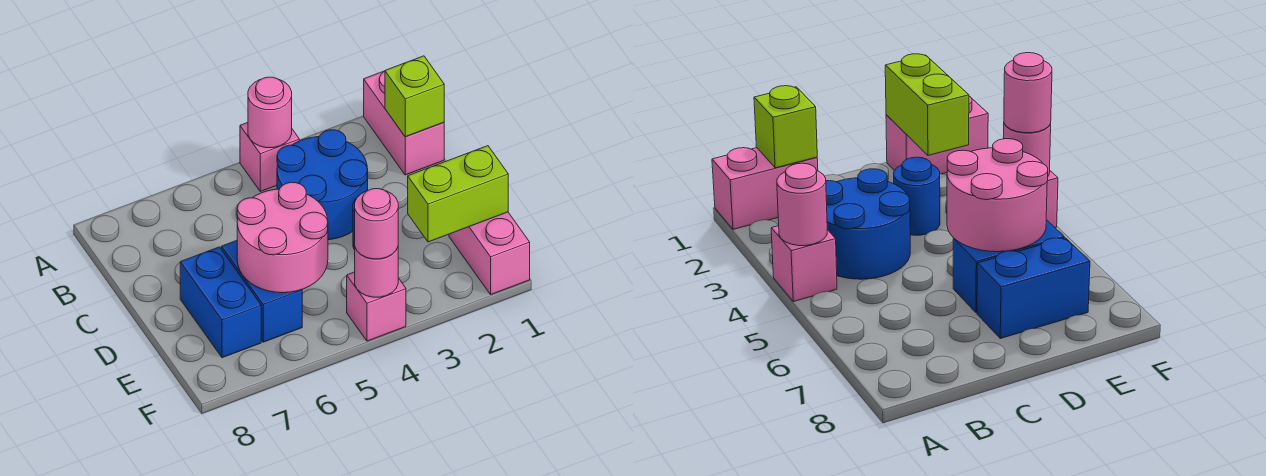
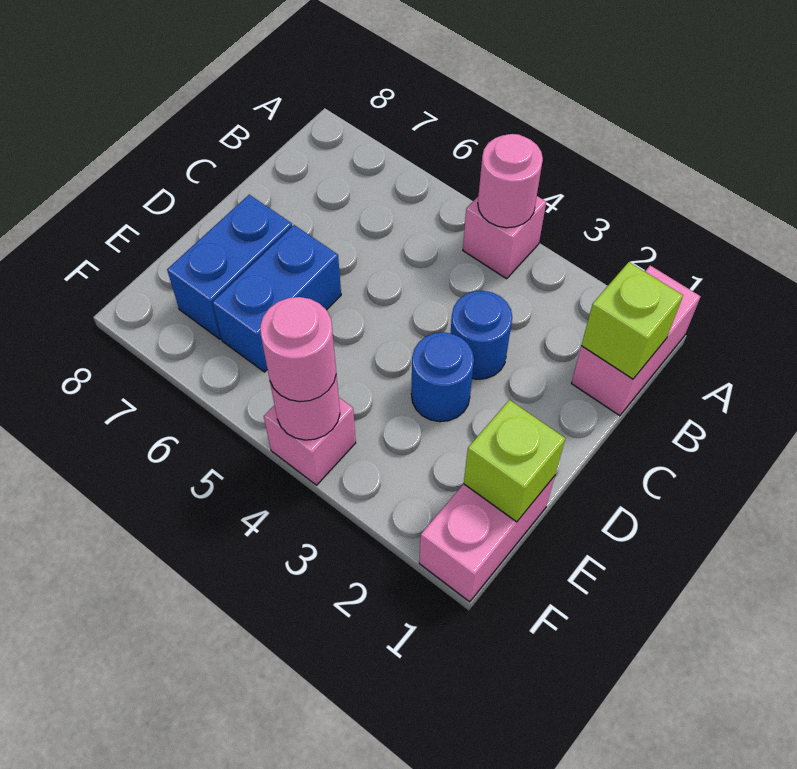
blue 2x2 round brick [277,130,368,240] -> blue 1x1 round brick [450,291,512,379]
pink 2x2 round brick [237,182,328,293] -> none
lime 1x2 brick [408,146,508,242] -> lime 1x1 brick [464,400,565,522]

